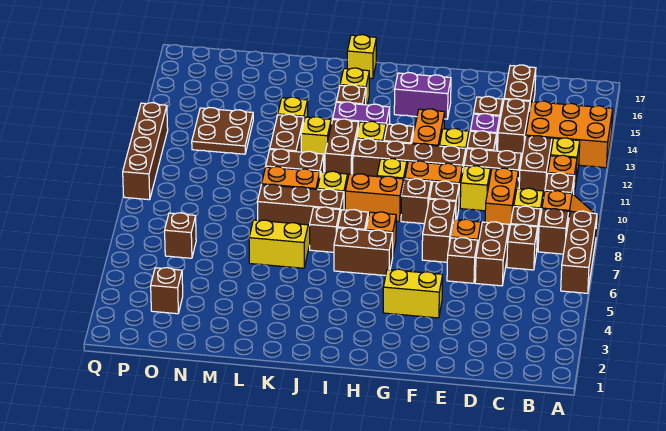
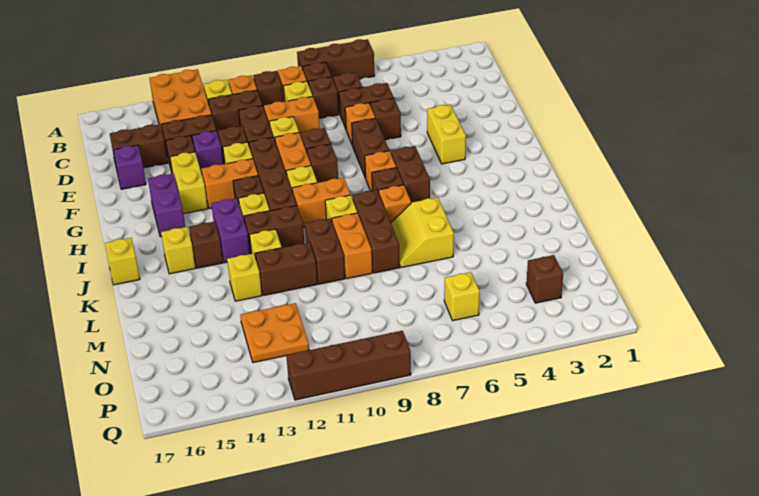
none -> purple 1x1 brick [113,145,146,189]
brown 1x2 brick [422,199,456,262] -> brown 1x2 brick turned to [352,118,389,178]
none -> yellow 1x2 brick [170,152,208,214]
orange 1x2 brick [345,174,403,221] -> orange 1x2 brick turned to [292,178,350,228]
brown 1x1 brick [310,207,340,252] -> orange 1x1 brick [379,185,411,222]
brown 2x2 plate [192,108,253,154] -> orange 2x2 plate [240,303,309,363]
brown 1x1 brick [165,213,196,258] -> yellow 1x1 brick [444,272,480,321]

